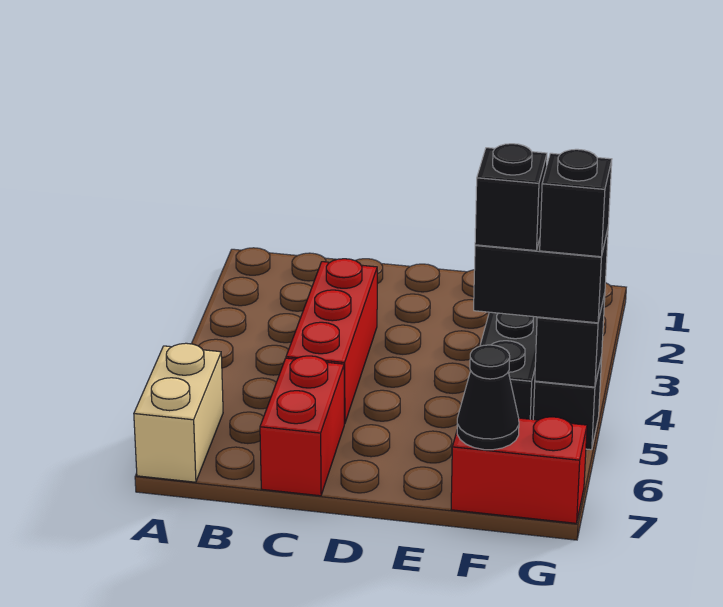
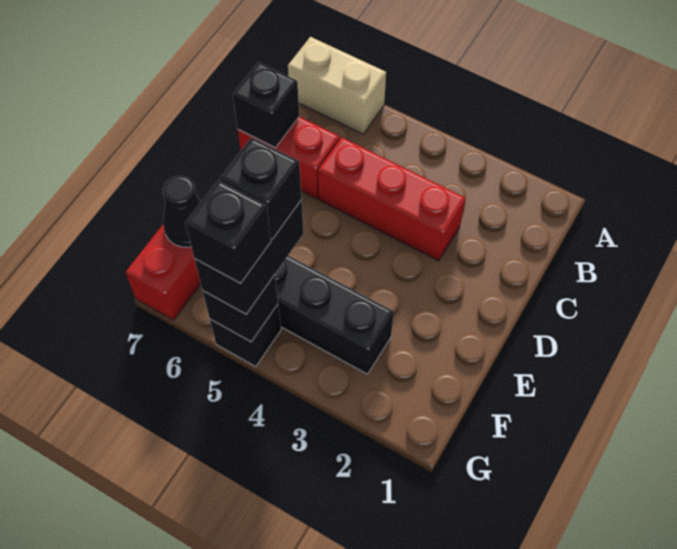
none -> black 1x1 brick [233,62,299,148]

